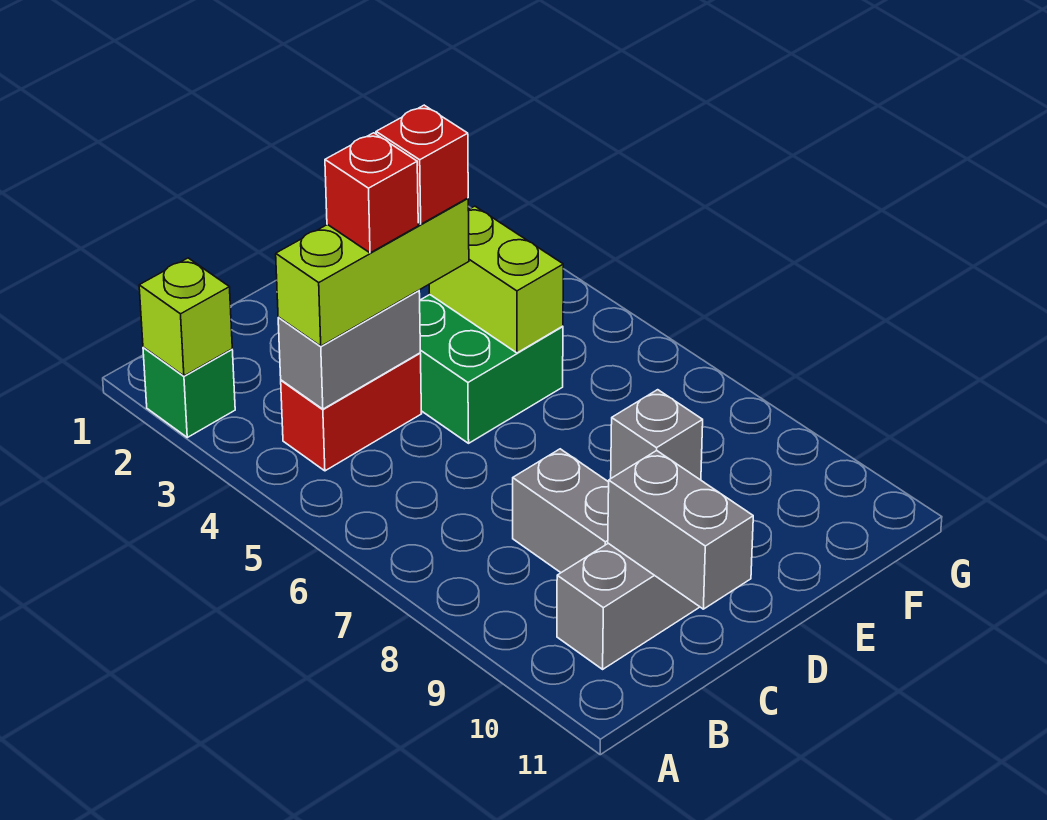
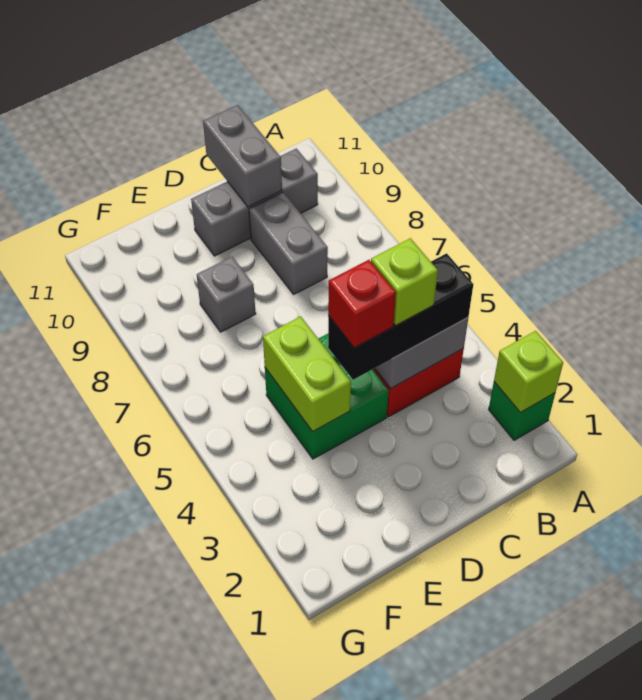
lime 1x3 brick [276,198,469,346] -> black 1x3 brick [328,253,473,380]
red 1x1 brick [325,133,418,253] -> lime 1x1 brick [371,238,438,326]

